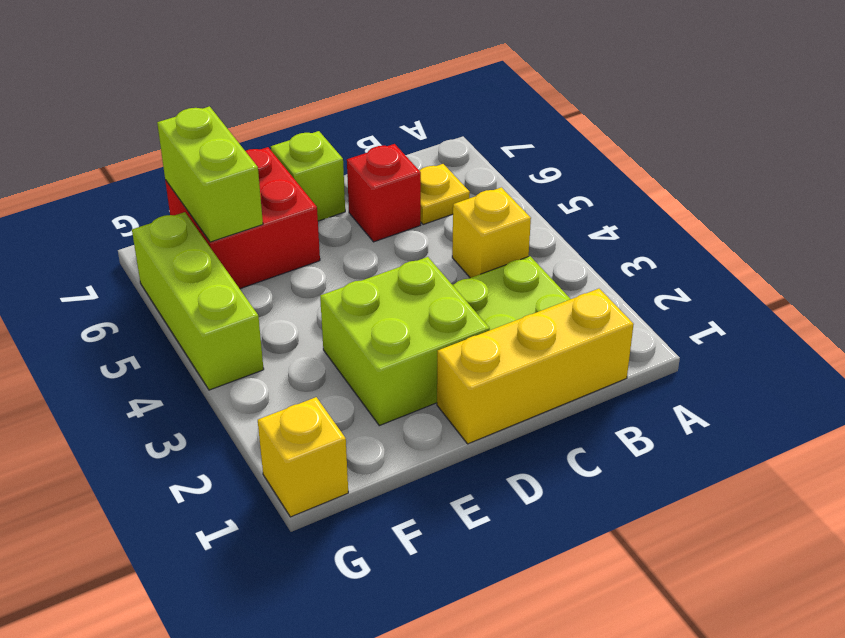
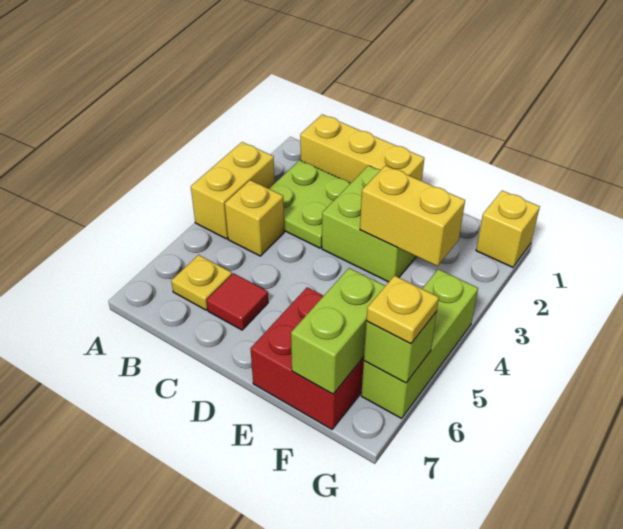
none -> yellow 1x2 brick [191,142,275,239]
red 1x1 brick [347,144,421,242] -> red 1x1 tile [207,273,268,330]
lime 1x1 brick [271,131,345,221] -> lime 1x1 brick moved to [364,312,437,383]
none -> yellow 1x2 brick [360,166,465,266]
none -> yellow 1x1 plate [366,275,439,344]

